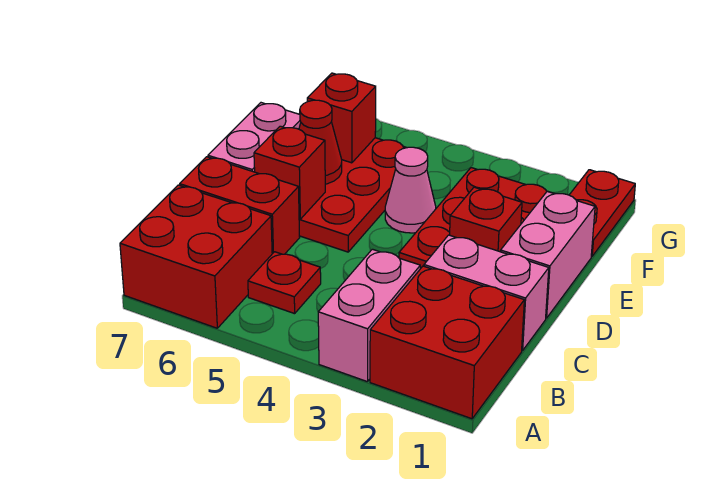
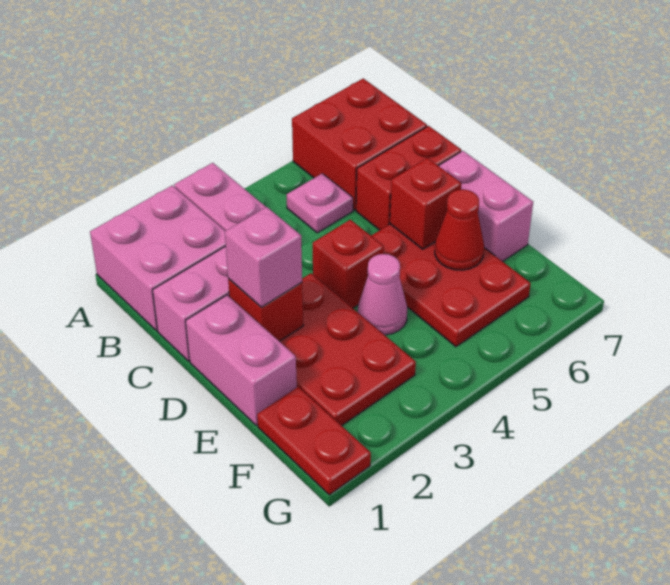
red 2x2 brick [370,266,524,419] -> pink 2x2 brick [90,185,226,331]
red 1x1 plate [248,252,321,314] -> pink 1x1 plate [287,174,353,233]
none -> pink 1x1 brick [225,207,302,307]
red 1x1 brick [307,73,376,163] -> red 1x1 brick moved to [313,220,384,308]

